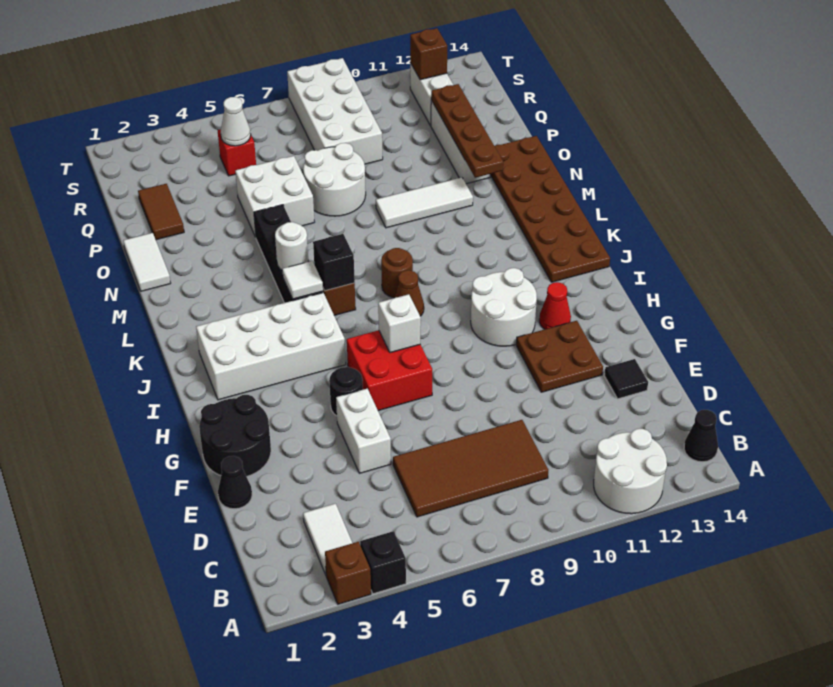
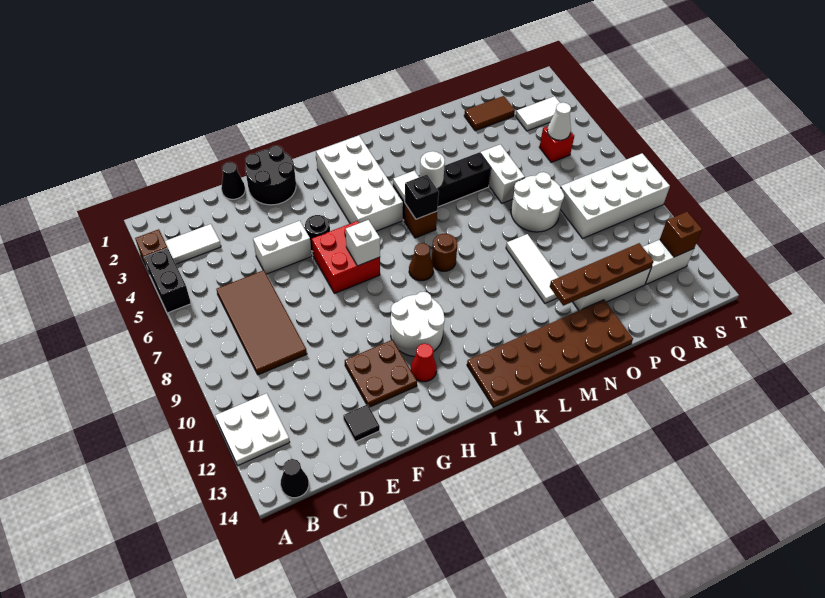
black 1x1 brick [360,531,406,594] -> black 1x2 brick [144,248,191,313]
white 2x2 round brick [594,429,667,514] -> white 2x2 plate [215,393,290,466]
white 1x2 tile [123,233,171,291] -> white 1x2 tile moved to [516,96,560,131]
white 2x2 brick [235,156,314,237] -> white 1x2 brick [480,144,525,203]

